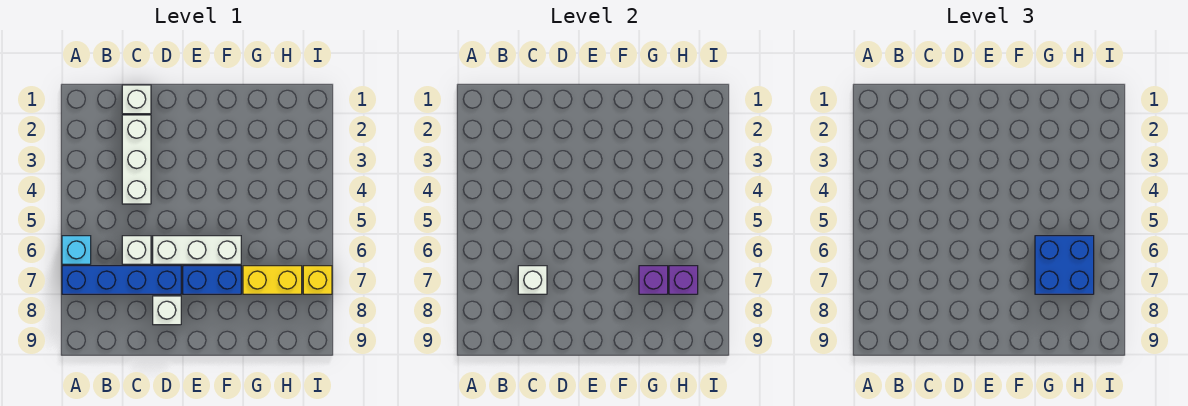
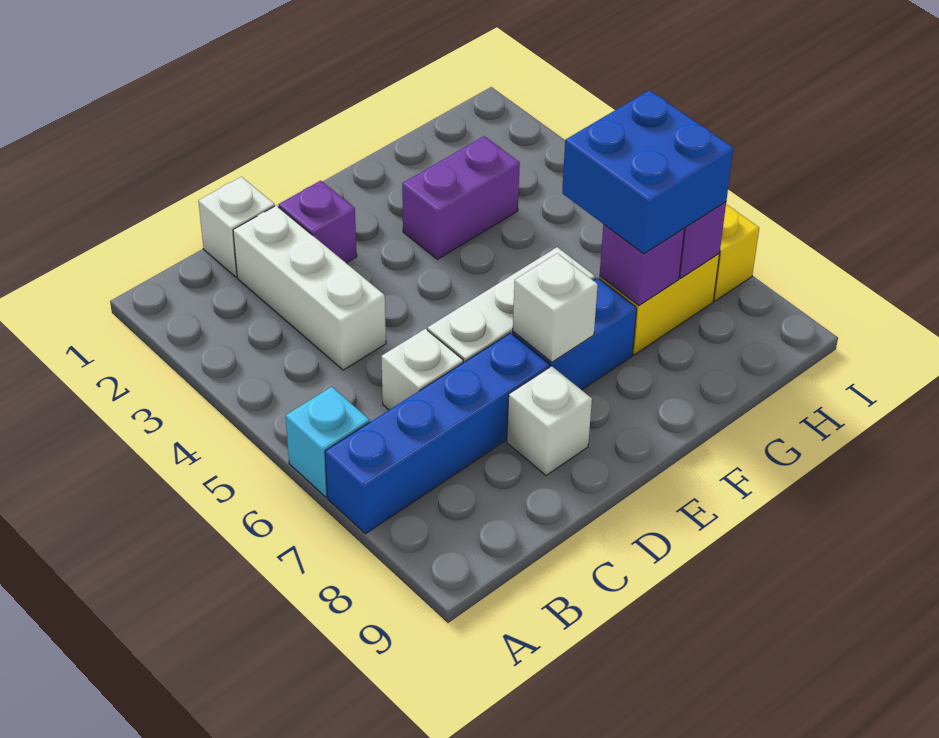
white 1x1 brick [518,266,547,294] -> white 1x1 brick moved to [513,253,598,362]
none -> purple 1x1 brick [278,181,357,263]
none -> purple 1x2 brick [402,136,520,259]

